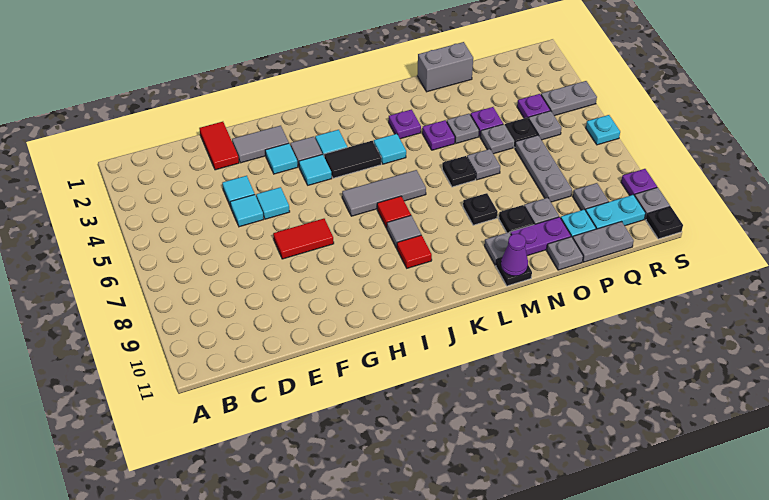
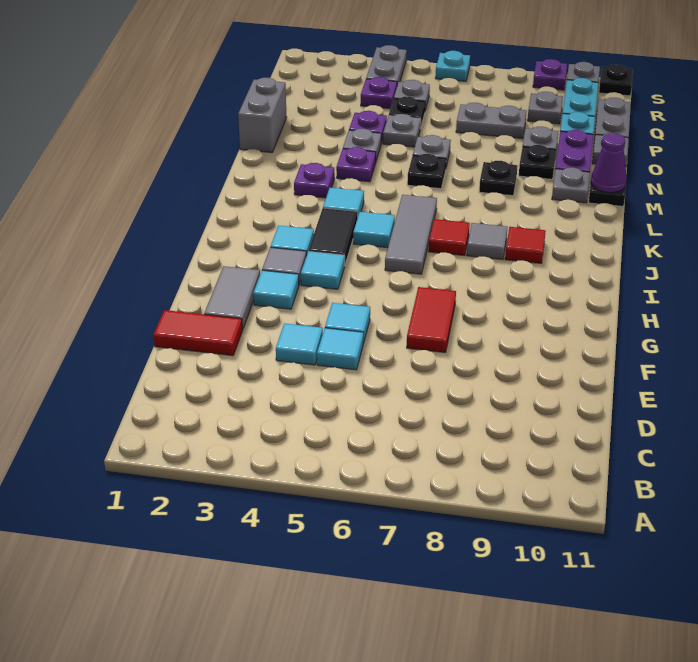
none -> cyan 1x1 tile [353,212,395,248]
grey 1x3 plate [515,135,572,202] -> grey 1x2 plate [456,103,527,139]

